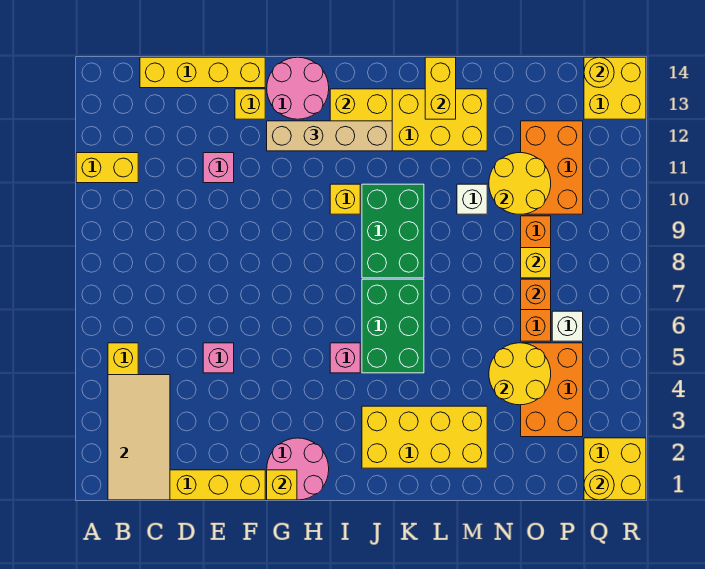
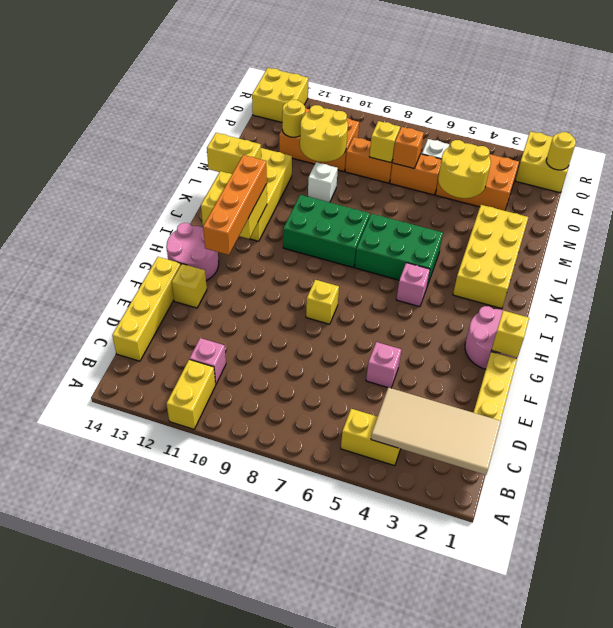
pink 1x1 brick [203,153,234,183] -> pink 1x1 brick moved to [190,338,226,384]
tan 1x4 brick [267,121,392,151] -> orange 1x4 brick [203,155,267,255]
yellow 1x1 brick [330,184,360,214] -> yellow 1x1 brick moved to [306,280,339,324]
yellow 1x1 round brick [584,57,614,88] -> yellow 1x1 round brick moved to [282,100,305,137]

